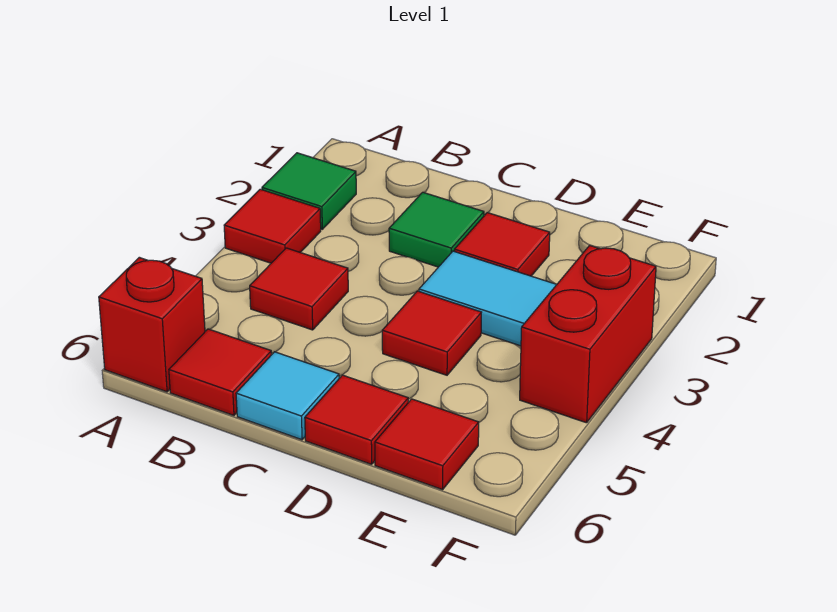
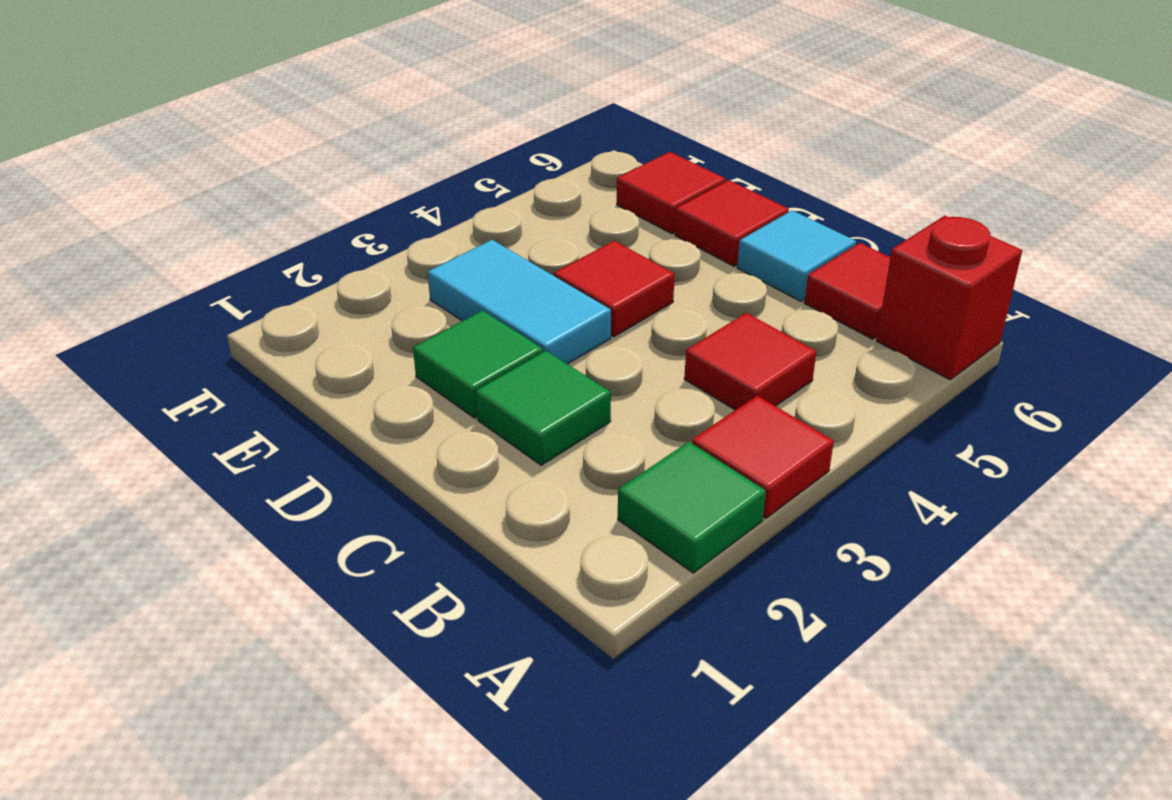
red 1x1 tile [454,213,550,276] -> green 1x1 tile [413,310,543,418]
red 1x2 brick [520,245,656,423] -> none

